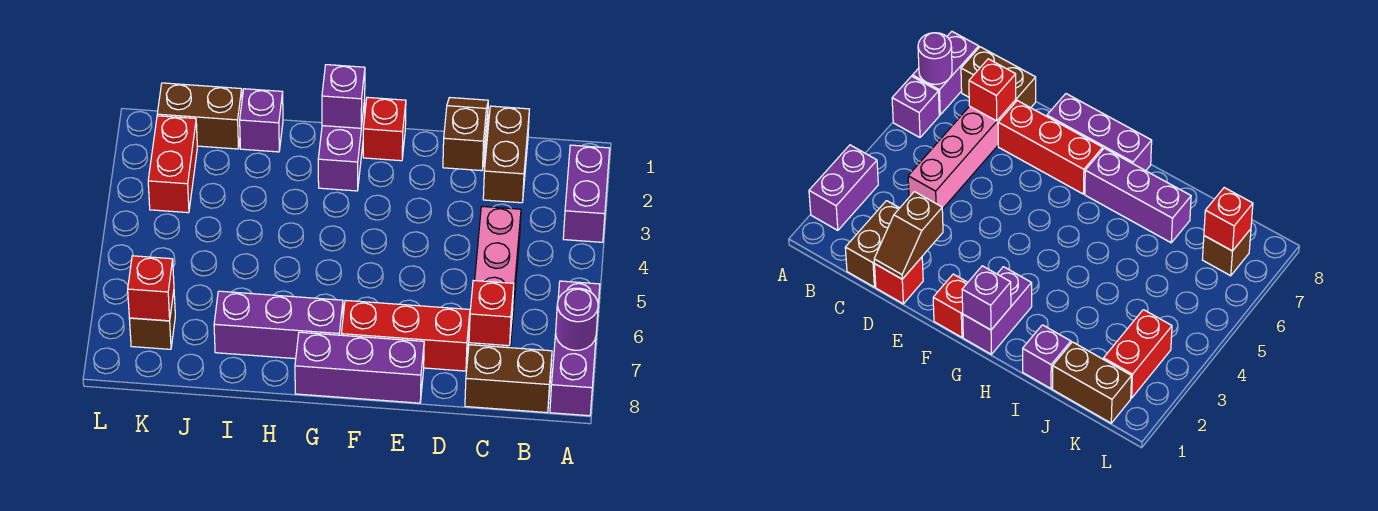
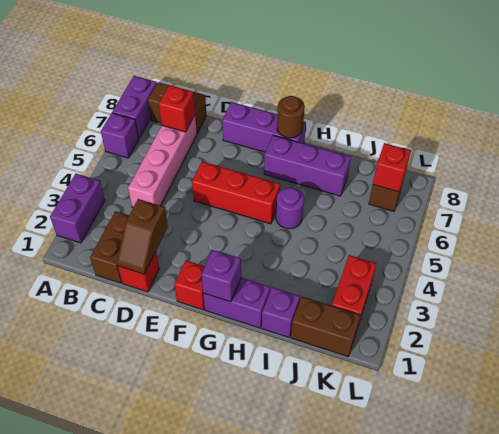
purple 1x1 round brick [556,288,598,350] -> purple 1x1 round brick moved to [276,187,304,229]
red 1x3 brick [341,300,470,371] -> red 1x3 brick moved to [192,161,280,224]
purple 1x2 brick [318,100,365,191] -> purple 1x2 brick turned to [203,278,270,328]
none -> brown 1x1 round brick [277,96,305,138]

